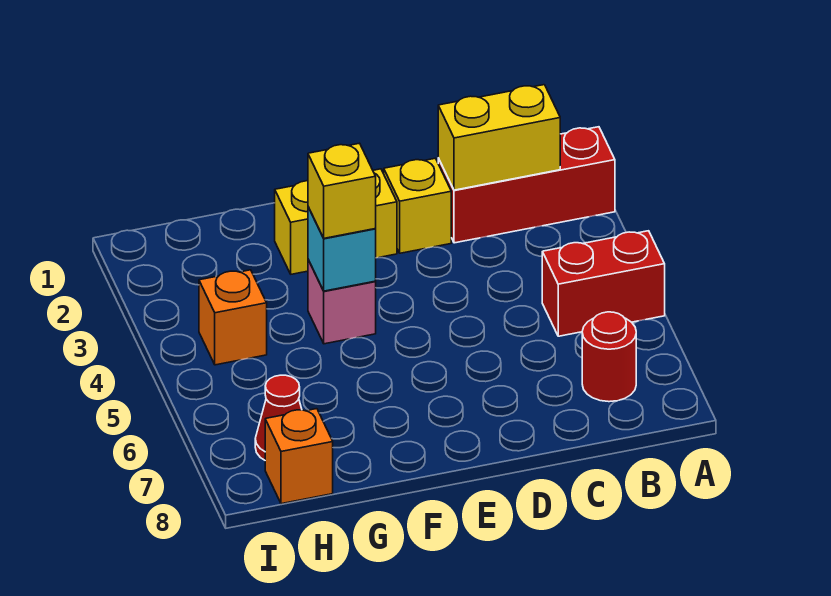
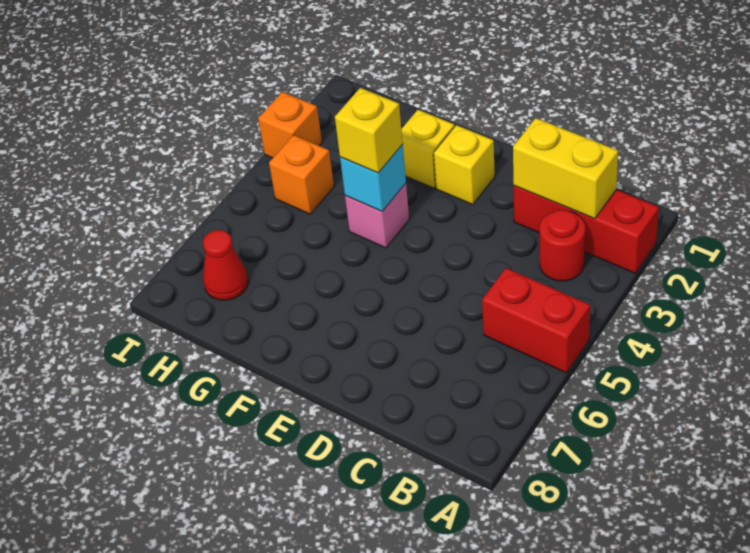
red 1x1 round brick [582,312,636,402] -> red 1x1 round brick moved to [540,210,585,281]
yellow 1x1 brick [384,158,451,253] -> none
orange 1x1 brick [265,409,333,504] -> orange 1x1 brick moved to [258,92,322,158]

